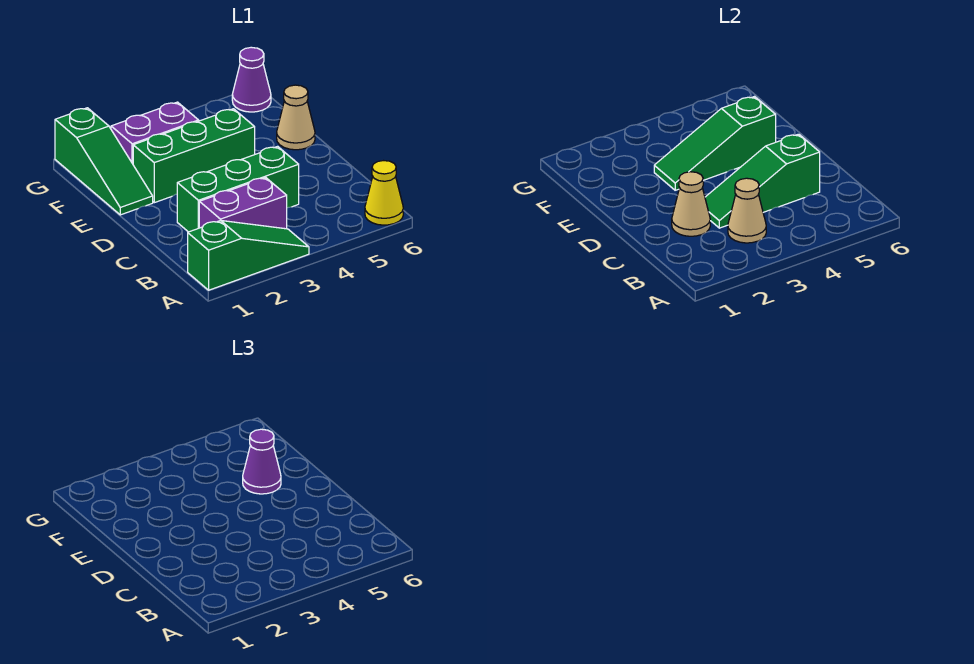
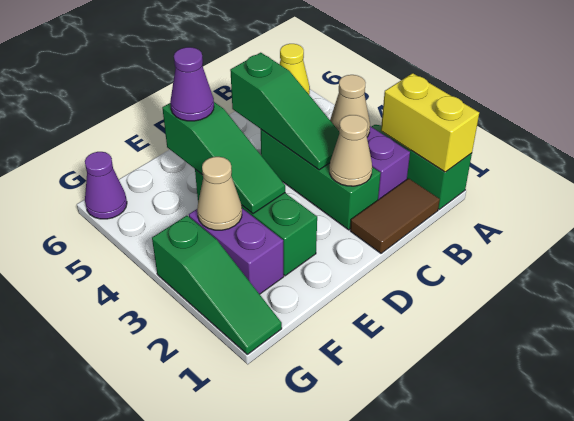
none -> yellow 1x2 brick [381,73,479,172]
none -> brown 1x2 tile [350,178,440,253]
green 1x3 slope [55,108,153,215] -> green 1x3 slope turned to [152,216,282,354]
tan 1x1 cone [277,85,315,150] -> tan 1x1 cone moved to [197,157,242,230]

